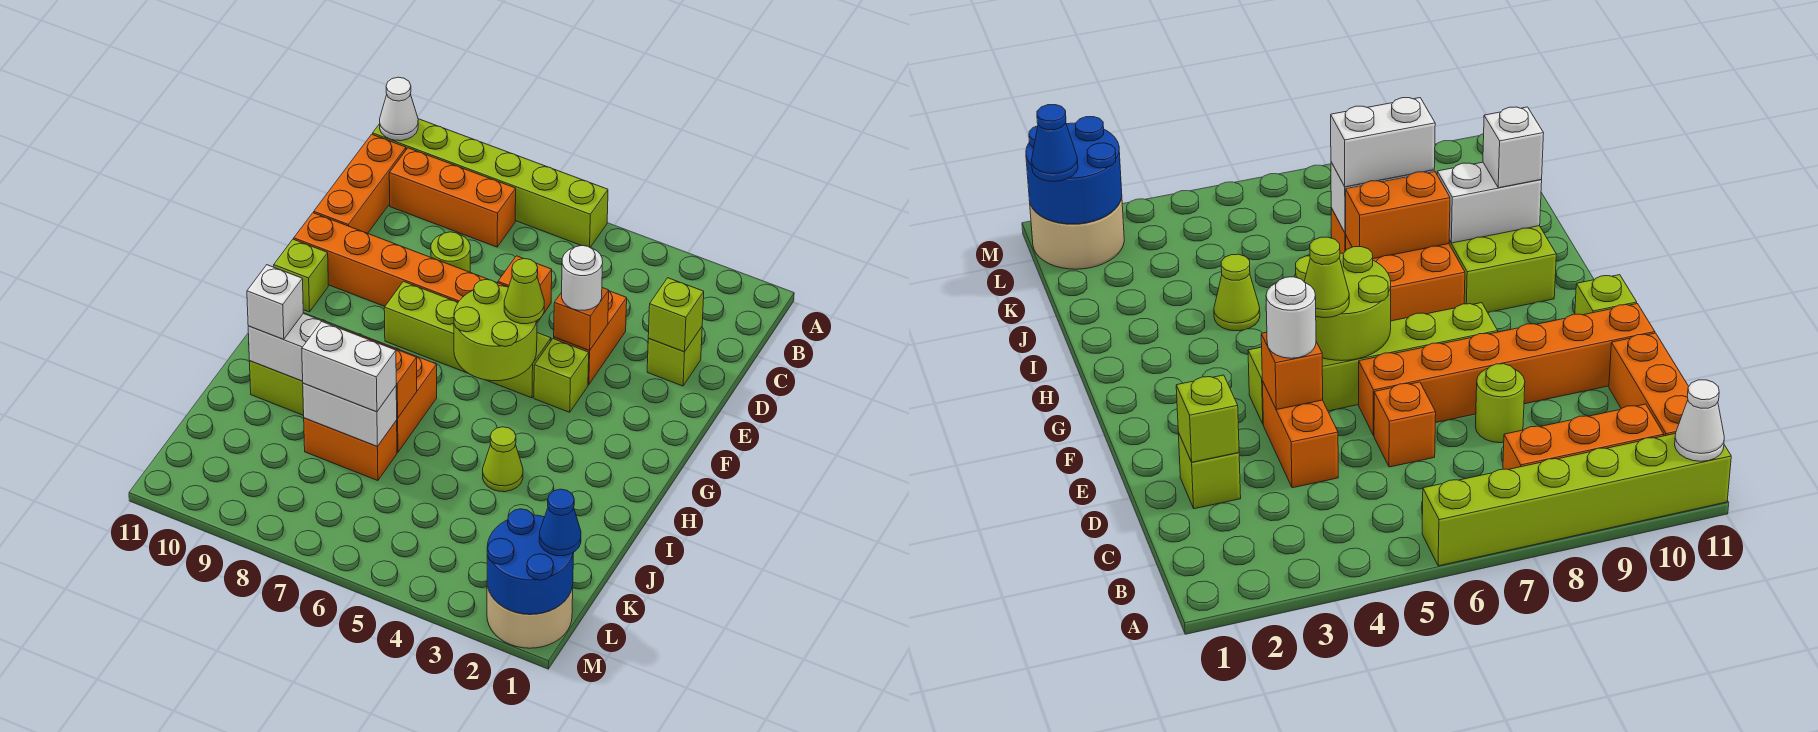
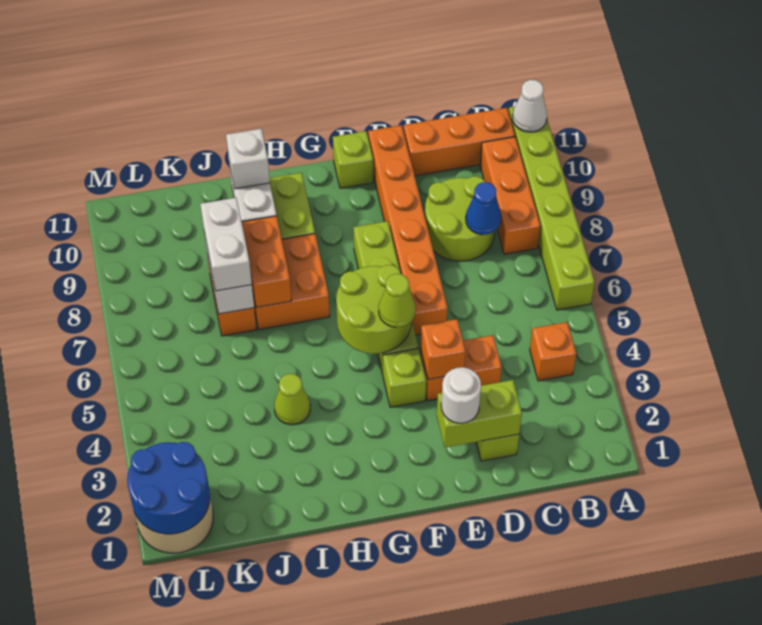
lime 1x1 brick [648,278,704,352] -> lime 1x2 brick [437,380,522,447]
orange 1x1 brick [498,256,552,323] -> orange 1x1 brick moved to [530,322,576,381]
lime 1x1 round brick [431,232,470,272] -> lime 2x2 round brick [425,176,495,261]
white 1x1 round brick [562,246,603,310] -> white 1x1 round brick moved to [441,367,481,423]
blue 1x1 cone [539,489,581,556] -> blue 1x1 cone moved to [466,182,501,235]

